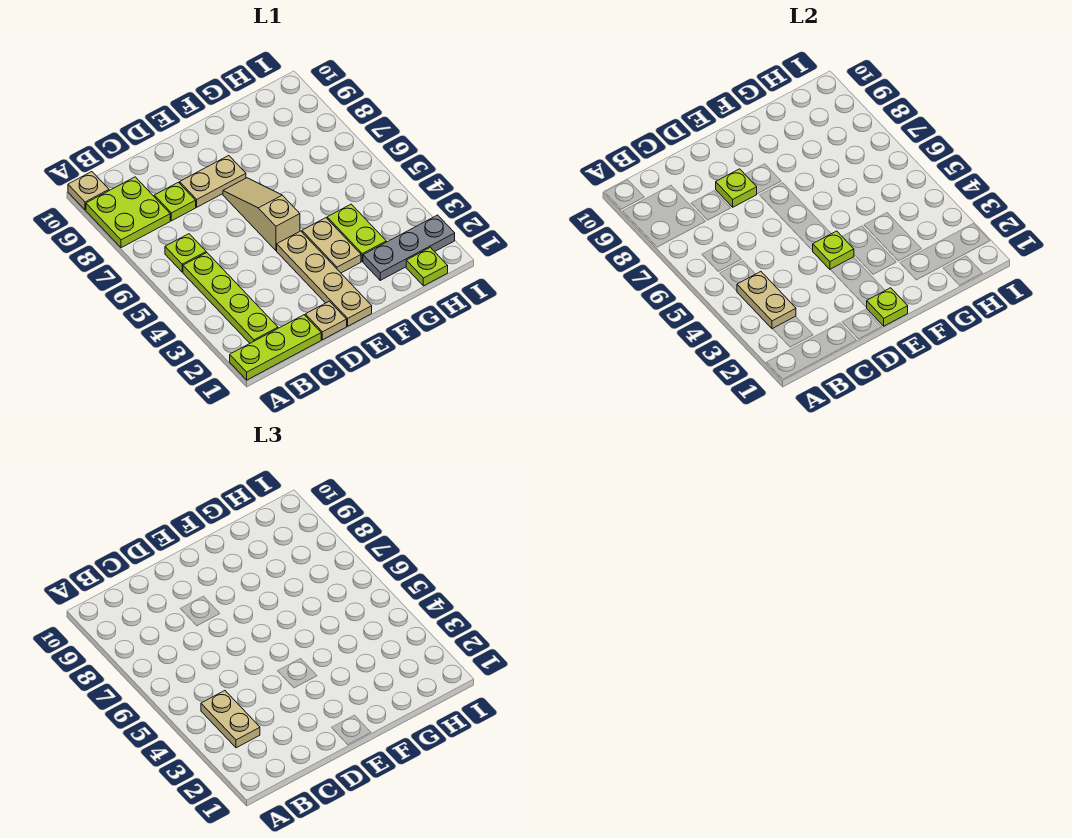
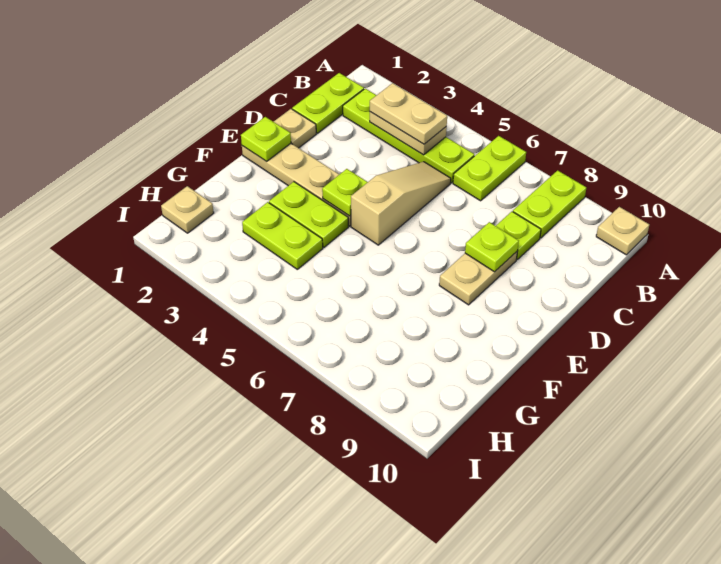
lime 1x3 plate [230,315,321,380] -> lime 1x2 plate [292,73,364,133]
lime 2x2 plate [86,177,170,248] -> lime 1x2 plate [513,170,586,238]
lime 1x1 plate [165,234,206,272] -> lime 1x2 plate [453,136,526,201]
tan 1x3 slope [223,178,300,251] -> tan 1x3 slope turned to [351,162,451,245]
tan 1x2 plate [302,218,361,273] -> lime 1x2 plate [269,182,348,247]
grey 1x3 plate [363,215,455,280] -> none
lime 1x1 plate [406,247,448,286] -> tan 1x1 plate [161,186,214,233]

